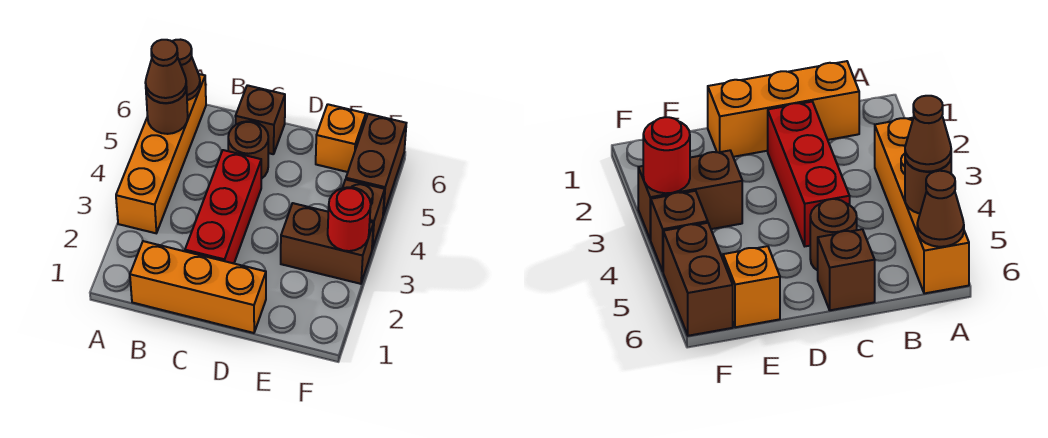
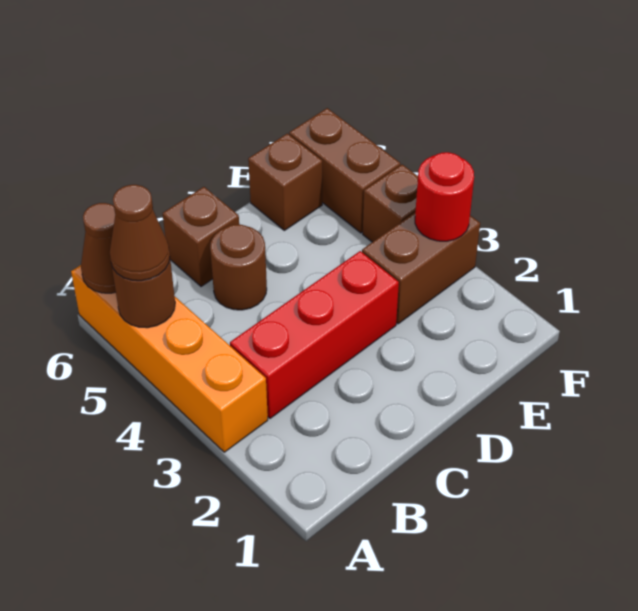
orange 1x3 brick [130,241,266,333] -> none
red 1x3 brick [185,150,261,263] -> red 1x3 brick turned to [230,251,399,418]
orange 1x1 brick [316,104,366,172] -> brown 1x1 brick [248,133,322,230]

